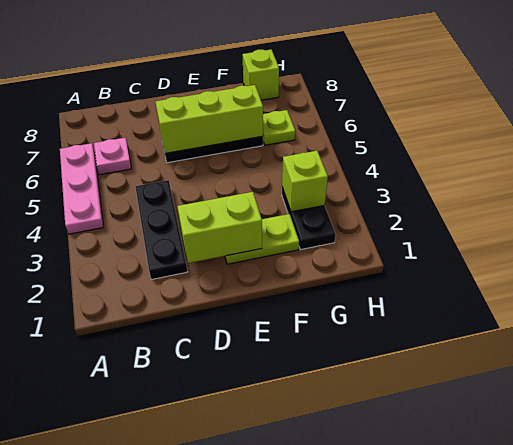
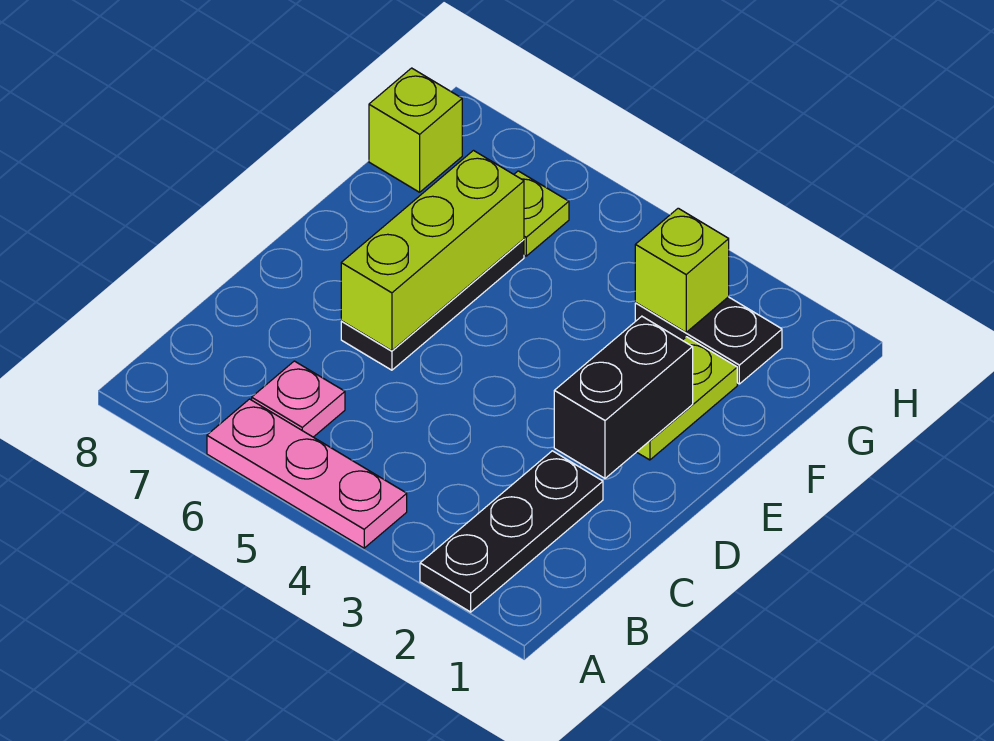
black 1x3 plate [135,180,187,279] -> black 1x3 plate turned to [420,451,603,612]
lime 1x2 brick [177,192,262,263] -> black 1x2 brick [554,316,693,478]

